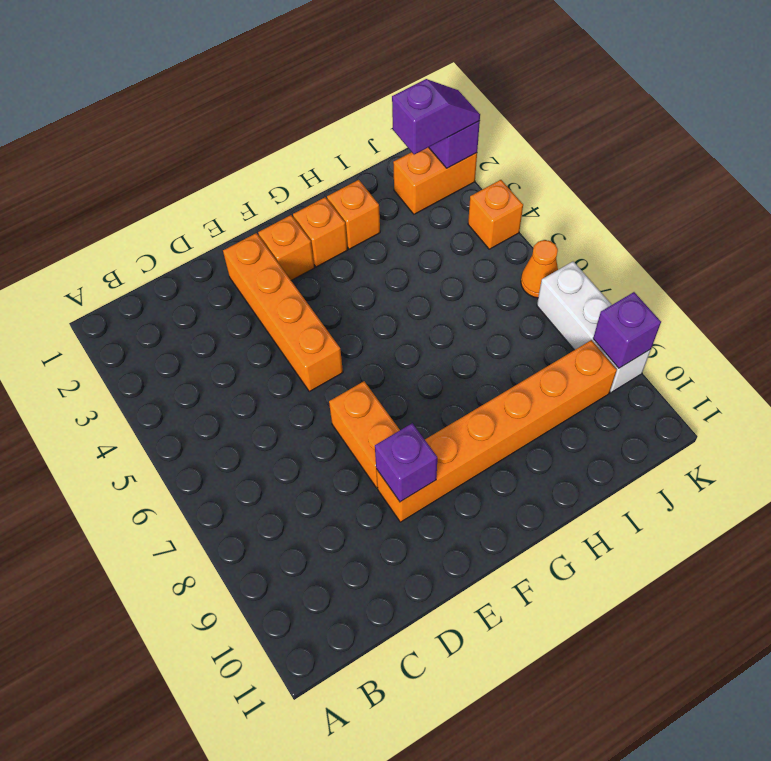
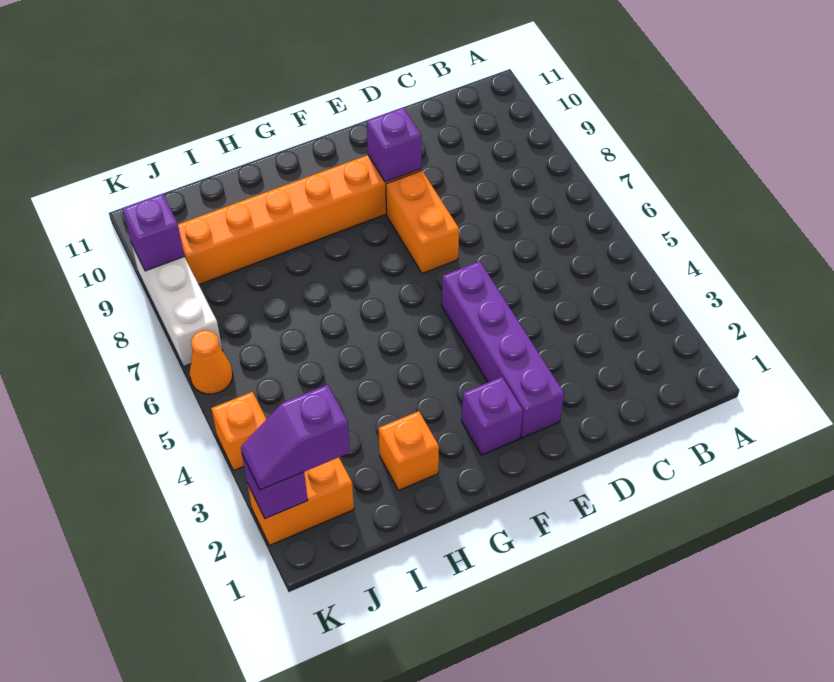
orange 1x4 brick [223,233,343,392] -> purple 1x4 brick [442,261,564,438]
orange 1x1 brick [258,215,314,280] -> purple 1x1 brick [462,377,523,455]
orange 1x1 brick [293,197,348,267] -> none

